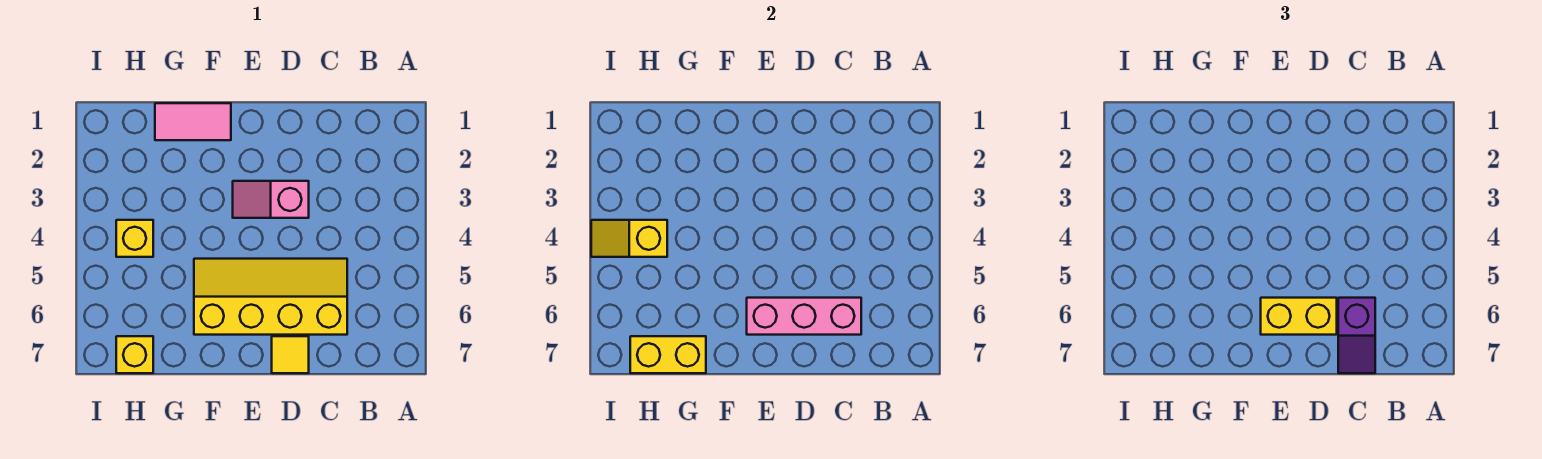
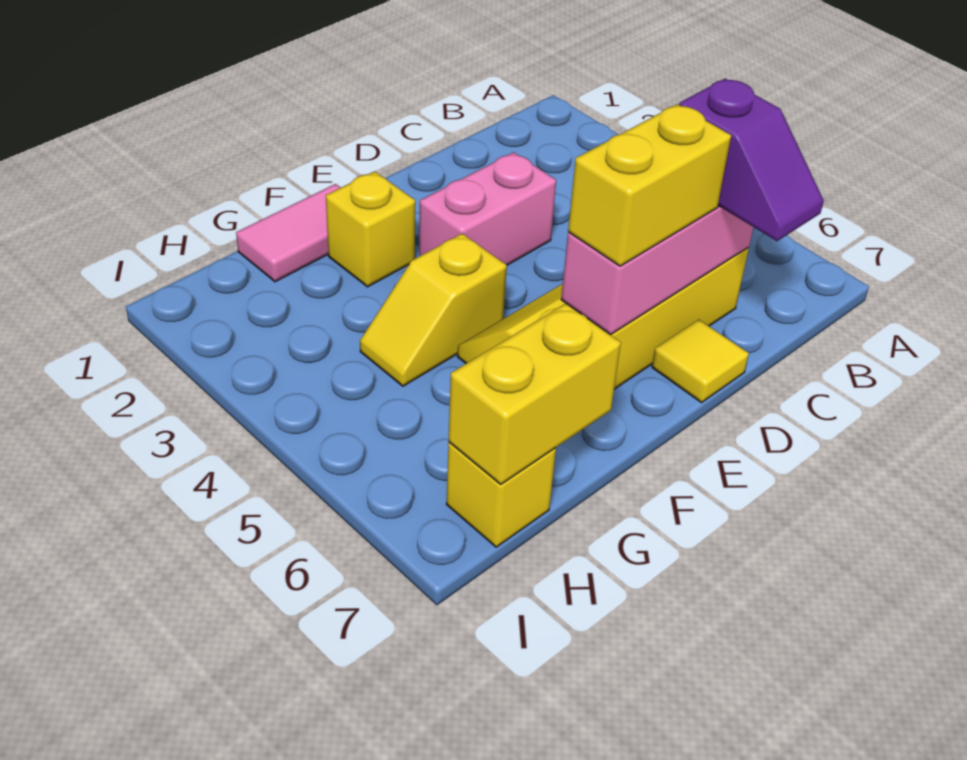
pink 1x2 slope [233,181,309,218] -> pink 1x2 brick [419,152,556,265]
yellow 1x1 brick [116,220,153,257] -> yellow 1x1 brick moved to [326,171,415,287]
yellow 1x2 slope [591,220,667,257] -> yellow 1x2 slope moved to [360,234,507,386]

